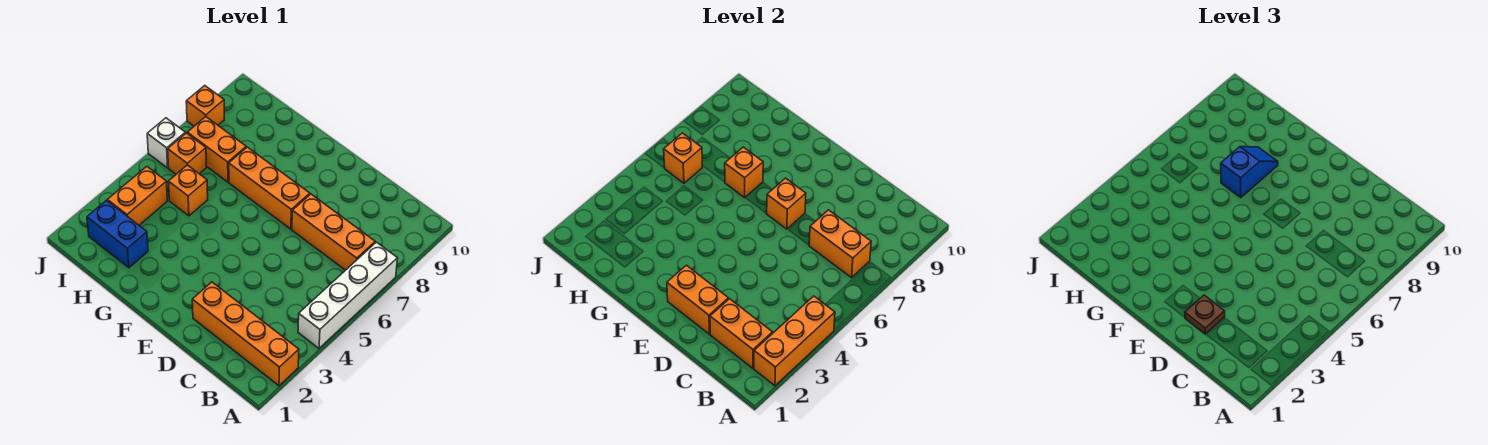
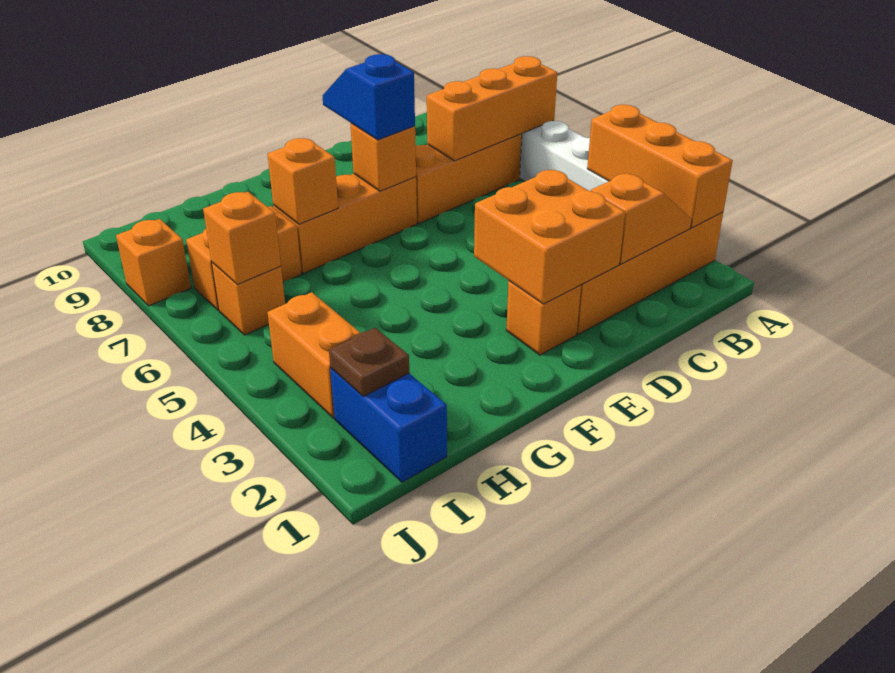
orange 1x2 brick [710,299,772,368] -> orange 1x2 slope [591,173,692,264]
orange 1x2 brick [809,210,871,278] -> orange 1x3 brick [427,56,557,161]
orange 1x2 brick [667,265,728,334] -> orange 2x2 brick [474,170,625,304]
brown 1x1 plate [1185,295,1225,334] -> brown 1x1 plate moved to [329,328,409,397]
blue 1x2 slope [1221,147,1278,197] -> blue 1x2 slope moved to [322,54,415,140]
blue 1x2 brick [87,200,148,268] -> blue 1x2 brick turned to [330,368,447,482]
orange 1x1 brick [168,165,208,216] -> orange 1x1 brick moved to [506,281,581,355]
white 1x1 brick [147,118,185,168] -> none

